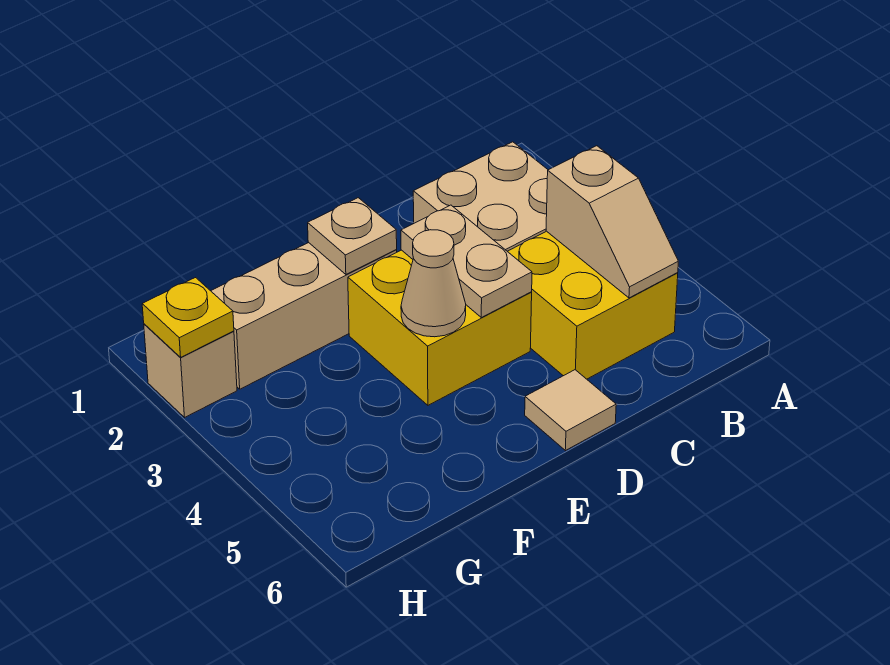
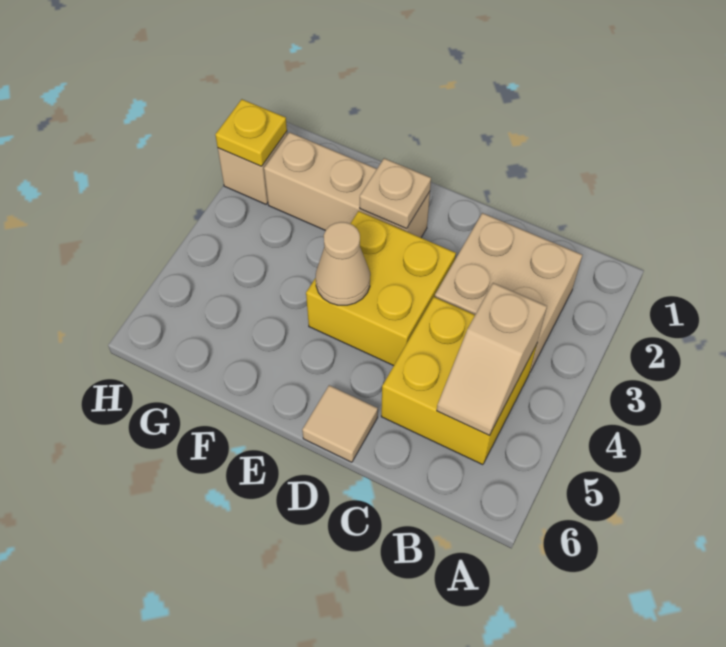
tan 1x2 plate [401,205,532,318] -> none

